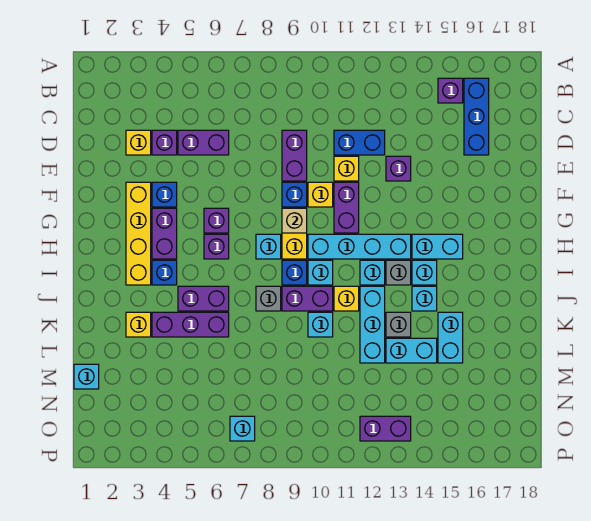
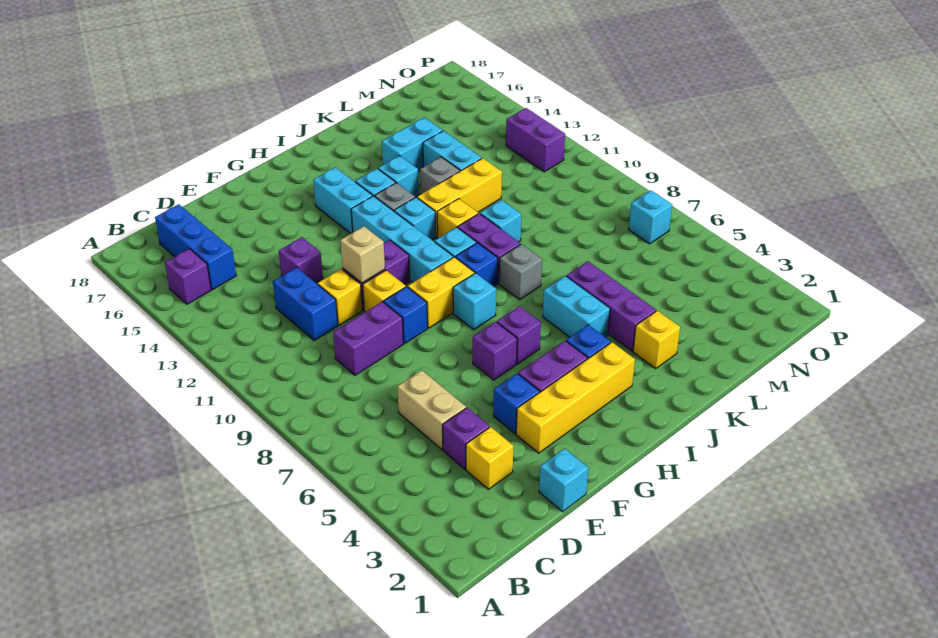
blue 1x3 brick [464,78,489,155] -> blue 1x3 brick turned to [155,204,236,290]
purple 1x2 brick [178,130,229,155] -> tan 1x2 brick [397,370,466,450]
tan 1x1 brick [282,208,307,233] -> tan 1x1 brick moved to [340,226,385,283]
purple 1x2 brick [178,286,229,311] -> cyan 1x2 brick [543,276,610,337]
cyan 1x3 brick [360,286,385,363] -> yellow 1x3 brick [417,158,502,237]
cyan 1x1 brick [74,364,99,389] -> cyan 1x1 brick moved to [539,448,588,512]

